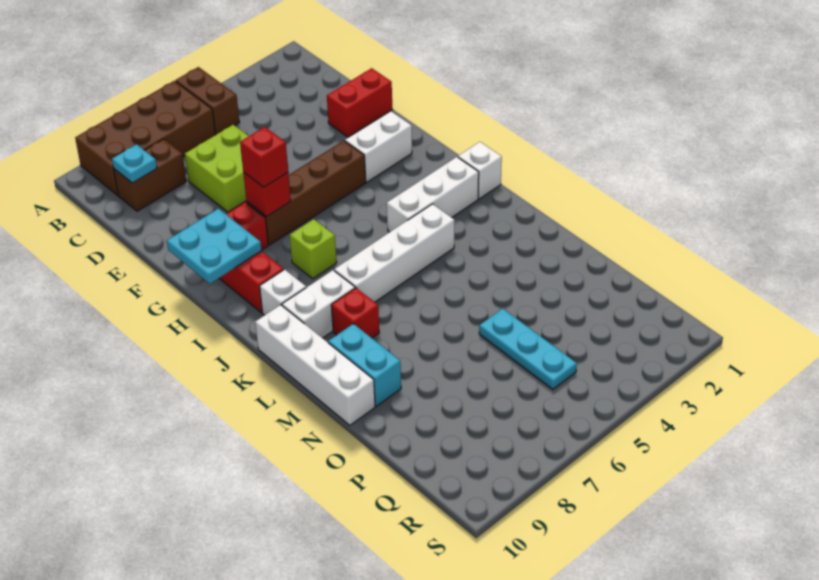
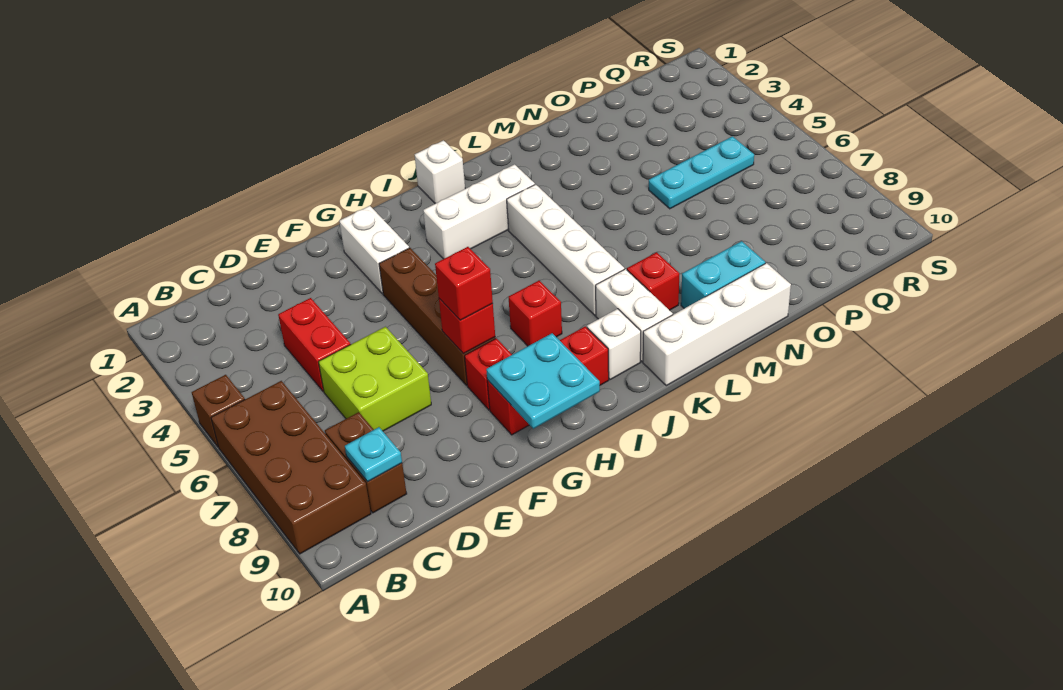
brown 1x2 brick [176,67,240,135] -> brown 1x1 brick [192,375,245,447]
red 1x2 brick [327,68,393,137] -> red 1x2 brick moved to [278,298,351,392]
lime 1x1 brick [290,219,337,279] -> red 1x1 brick [509,281,562,346]
white 1x3 brick [387,157,479,232] -> white 1x3 brick turned to [423,164,535,259]

